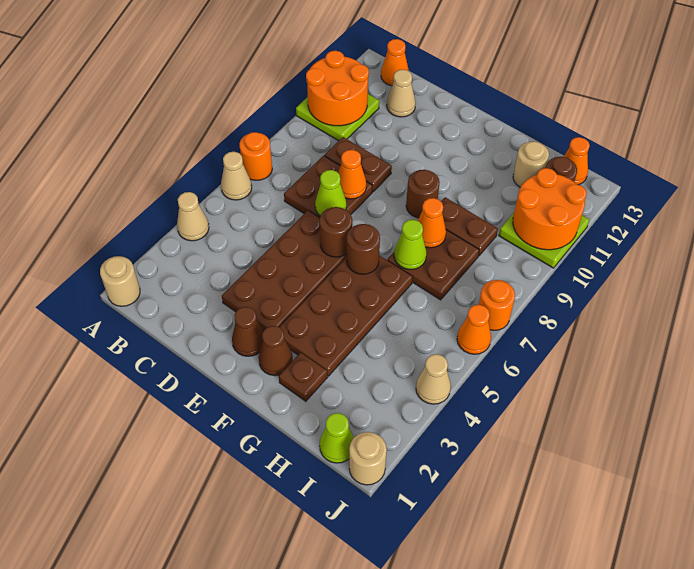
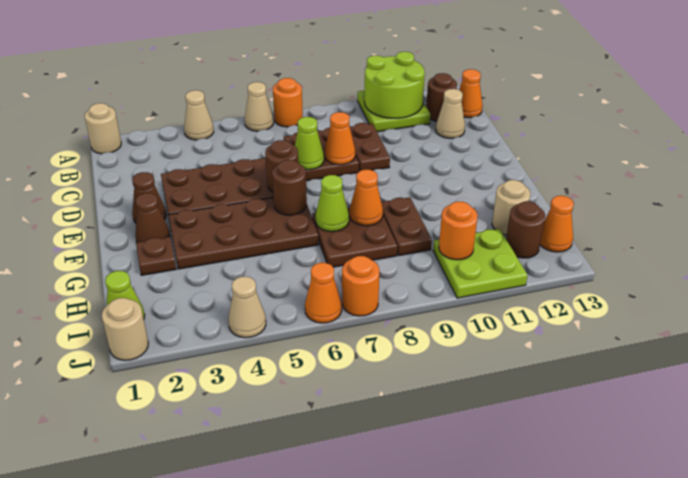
orange 2x2 round brick [306,51,369,126] -> lime 2x2 round brick [364,52,425,118]
brown 1x1 round brick [406,170,440,218] -> brown 1x1 round brick moved to [426,73,457,121]
orange 2x2 round brick [513,168,587,250] -> orange 1x1 round brick [439,202,478,260]

